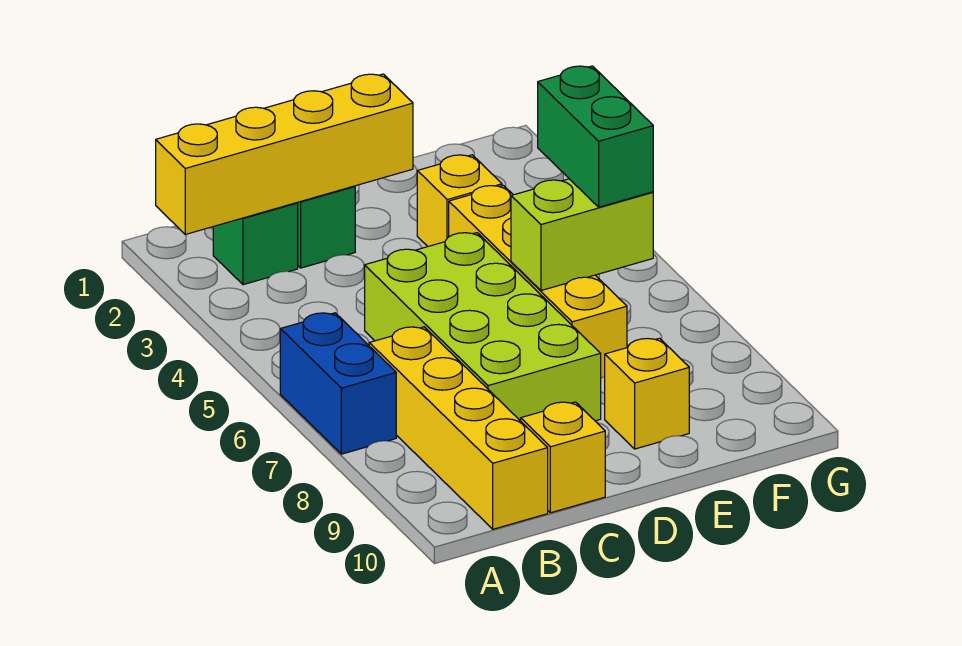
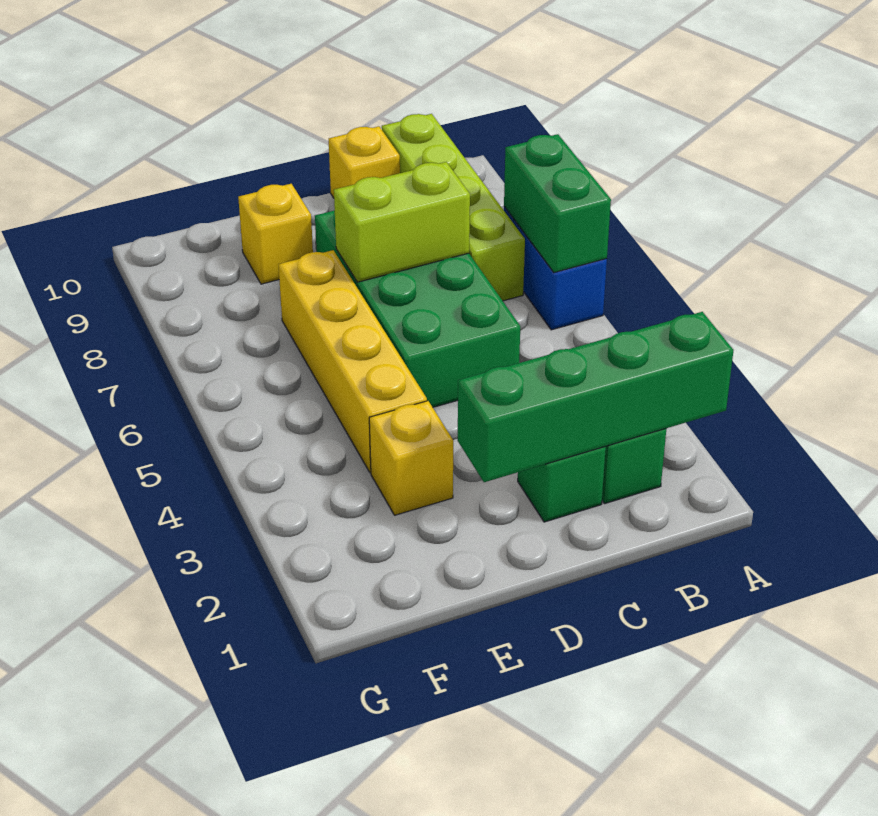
yellow 1x4 brick [156,74,413,235] -> green 1x4 brick [458,312,734,482]
yellow 1x4 brick [369,327,548,529] -> lime 1x4 brick [382,114,525,301]
lime 2x4 brick [365,233,601,421] -> green 2x4 brick [315,211,520,407]
lime 1x2 brick [511,179,653,291] -> lime 1x2 brick moved to [334,162,470,282]
green 1x2 brick [538,66,653,207] -> green 1x2 brick moved to [504,134,611,272]

